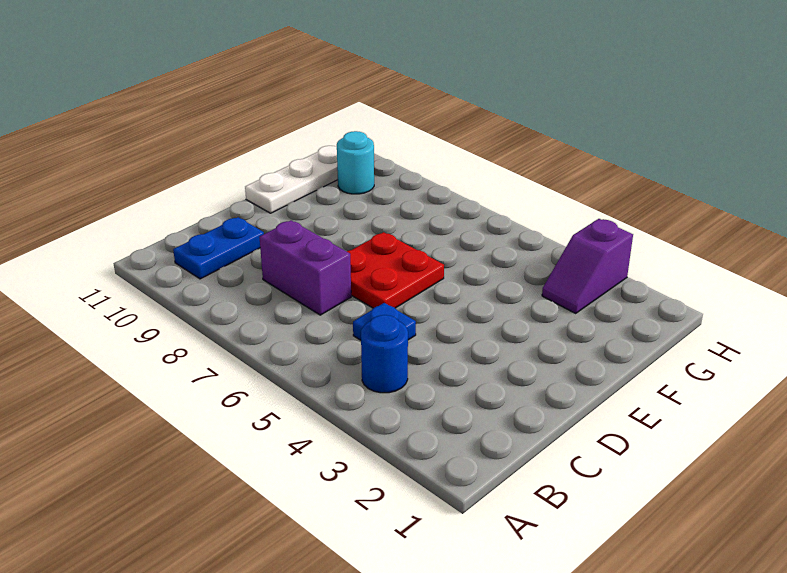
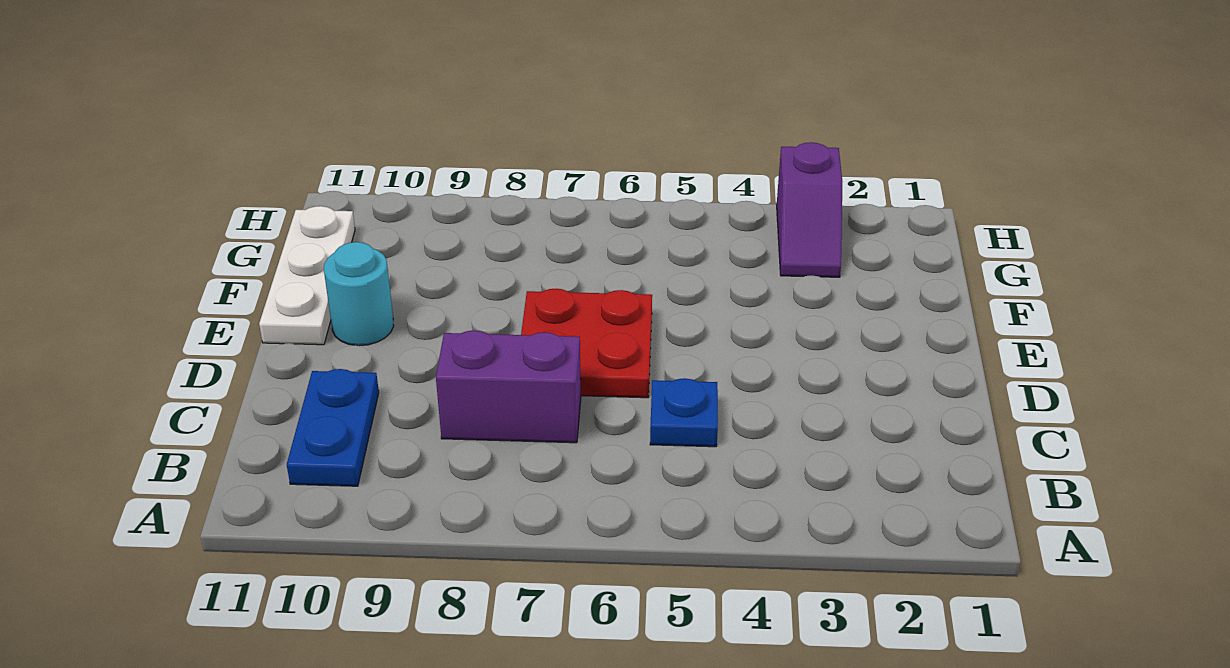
blue 1x1 round brick [361,315,408,393] -> none
cyan 1x1 round brick [337,131,374,194] -> cyan 1x1 round brick moved to [324,242,394,346]

